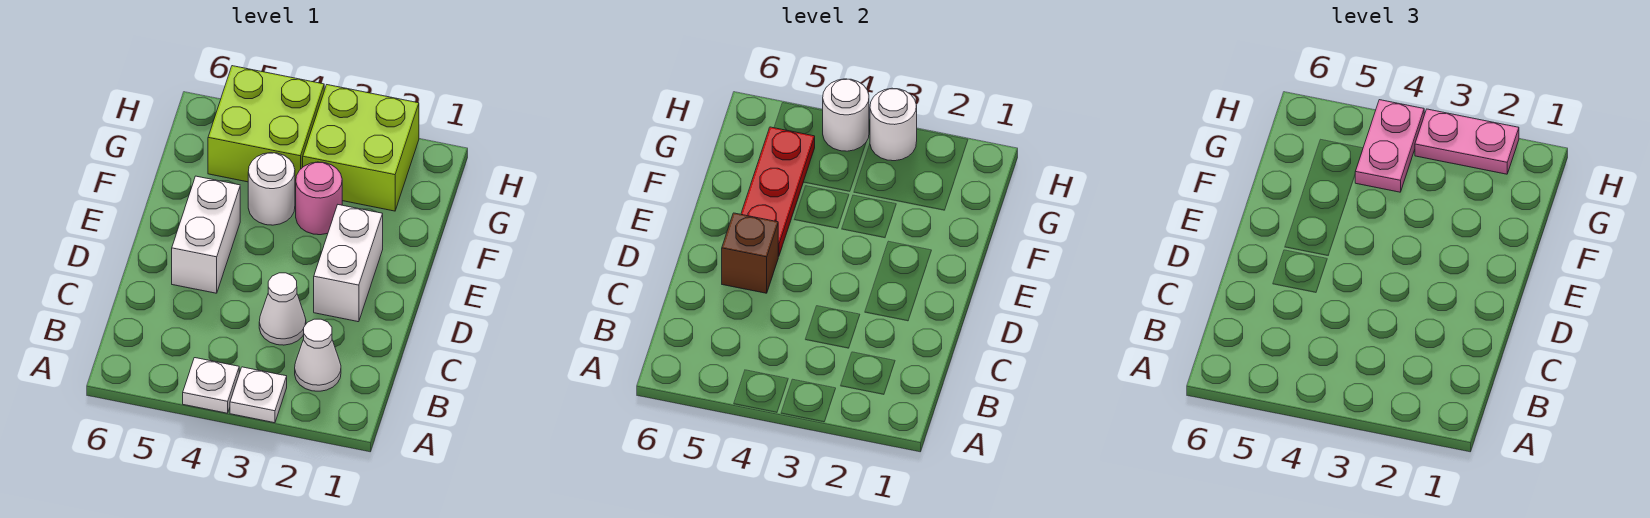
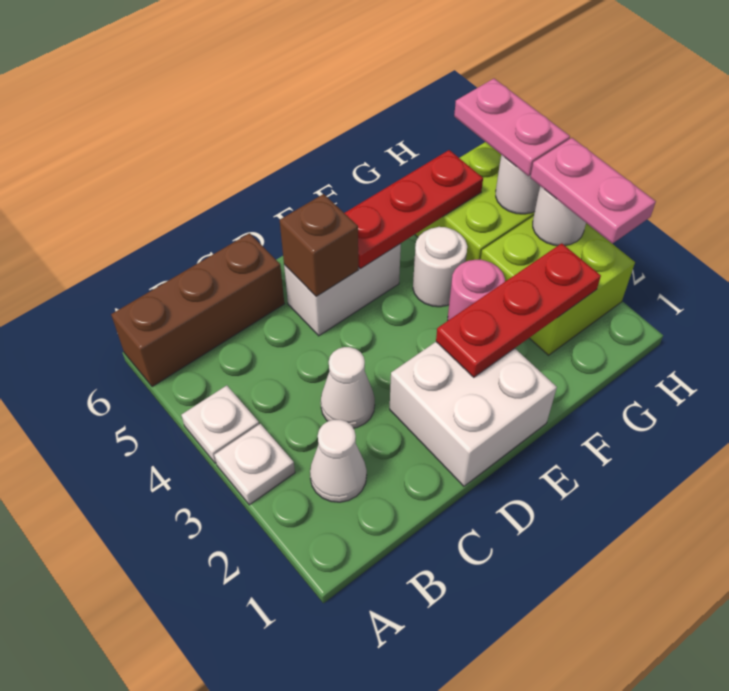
none -> brown 1x3 brick [111,233,284,387]
white 1x2 brick [314,205,383,322] -> white 2x2 brick [390,342,557,486]
none -> red 1x3 plate [436,243,601,377]
pink 1x2 plate [1355,100,1424,192] -> pink 1x2 plate turned to [454,79,570,176]

